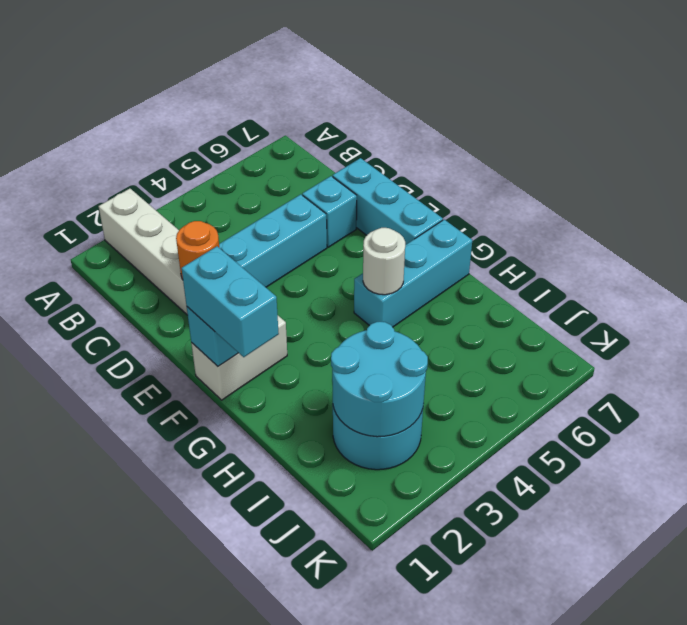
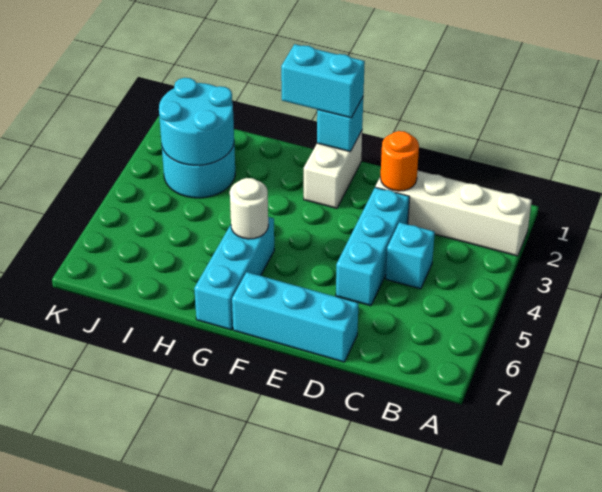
cyan 1x1 brick [302,176,357,247] -> cyan 1x1 brick moved to [386,222,435,289]

